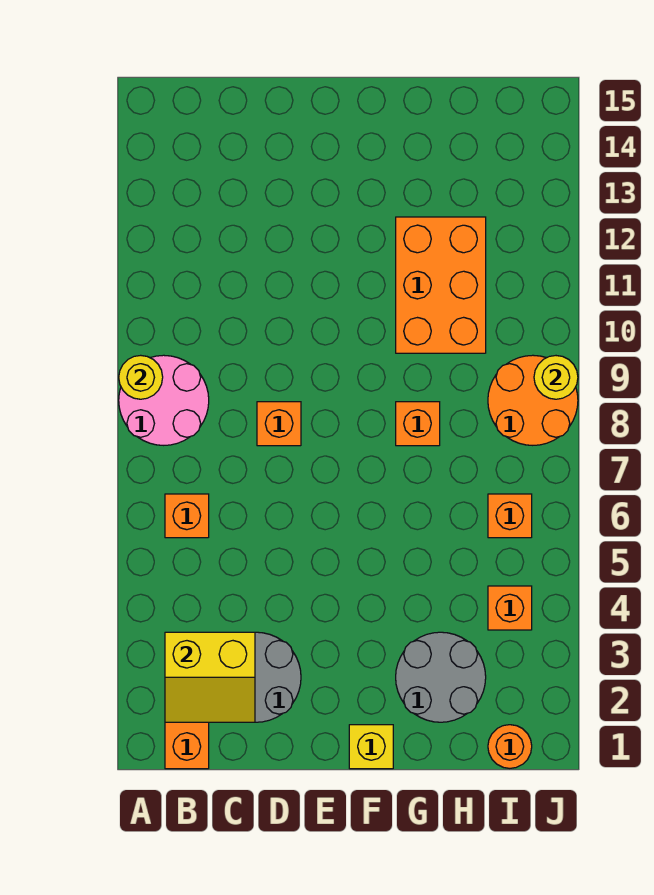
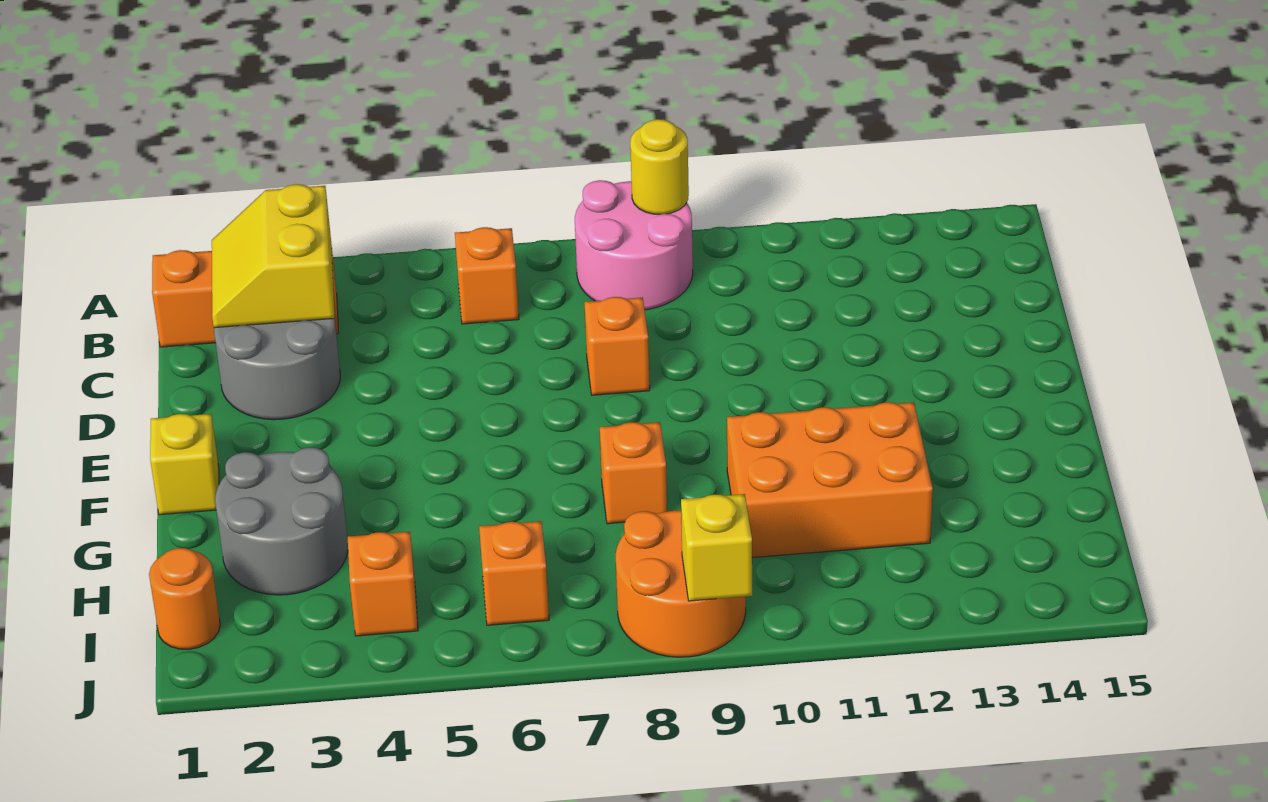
yellow 1x1 round brick [534,356,578,399] -> yellow 1x1 brick [681,494,752,601]

